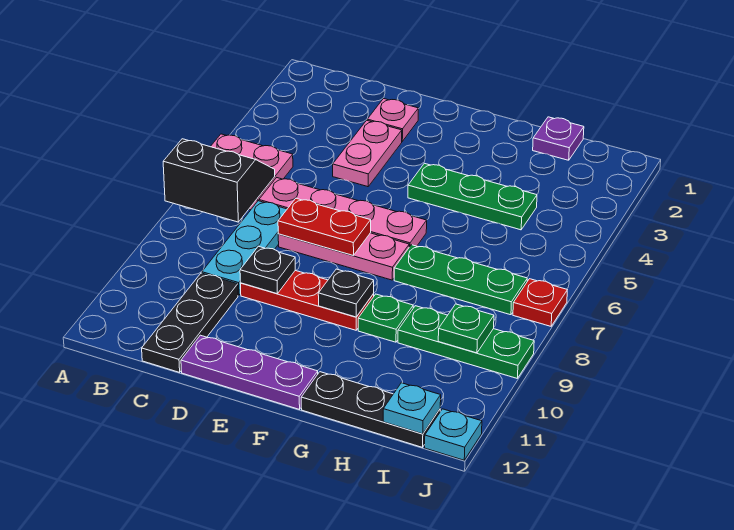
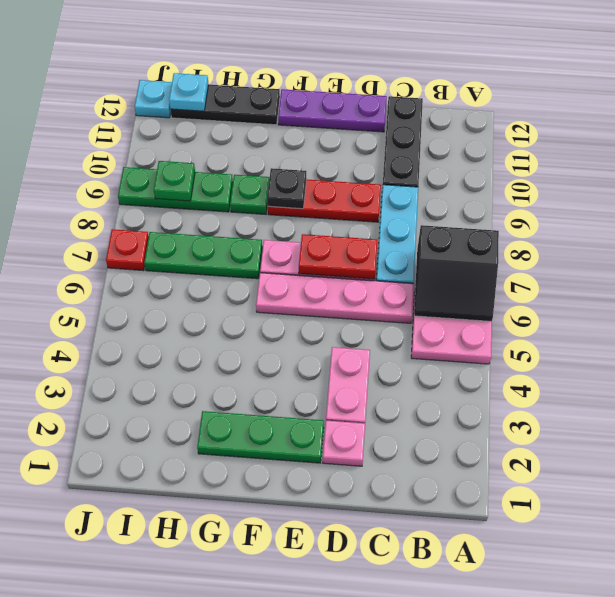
black 1x1 plate [240,246,295,294] -> none
green 1x3 plate [408,163,537,230] -> green 1x3 plate moved to [197,411,324,463]
purple 1x1 plate [533,117,584,160] -> none

